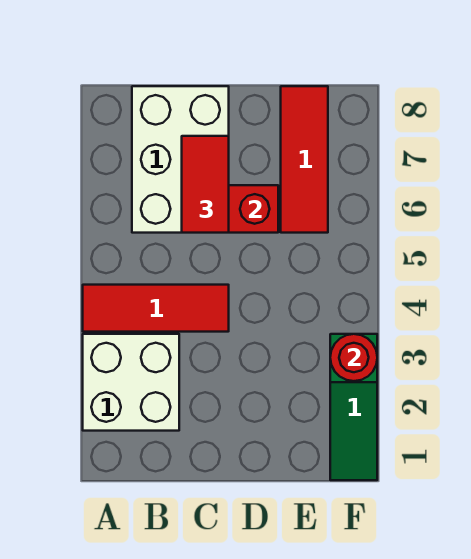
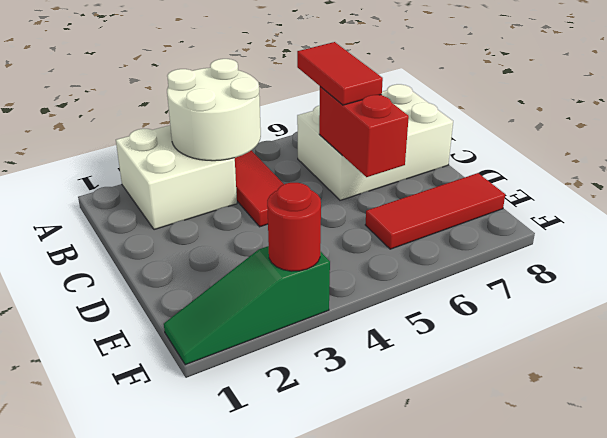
none -> white 2x2 round brick [167,59,261,161]
red 1x2 tile [182,136,229,233] -> red 1x2 tile turned to [297,42,383,105]

